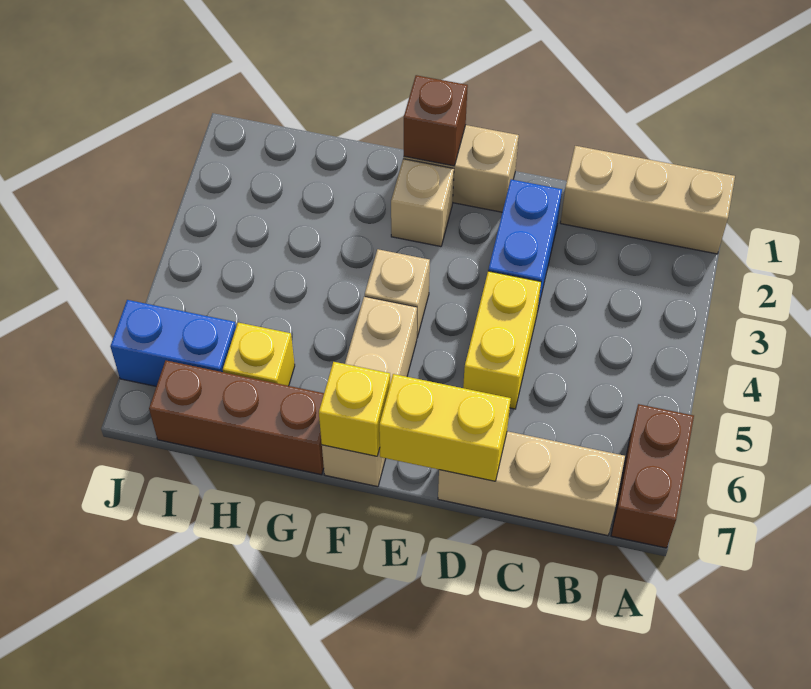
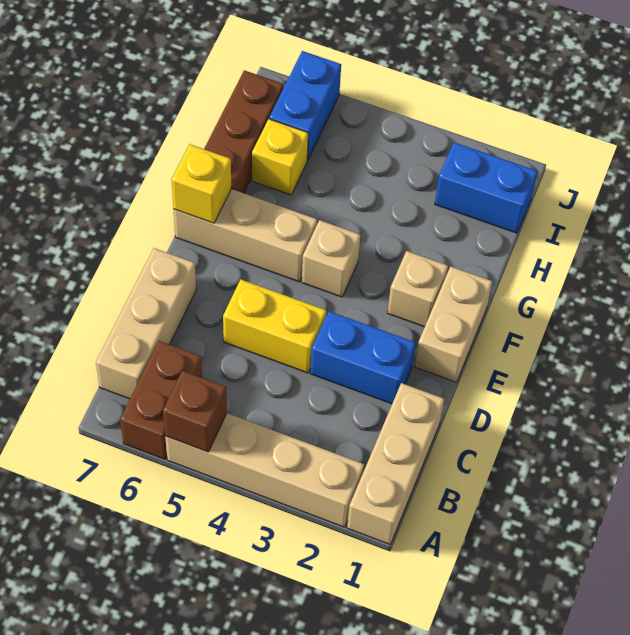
none -> tan 1x4 brick [165,413,364,527]
brown 1x2 brick [611,404,694,548] -> brown 1x2 brick turned to [120,341,202,459]
yellow 1x2 brick [379,374,511,481] -> none
brown 1x1 brick [404,75,468,166] -> brown 1x1 brick moved to [163,371,227,452]
none -> blue 1x2 brick [435,142,537,233]

